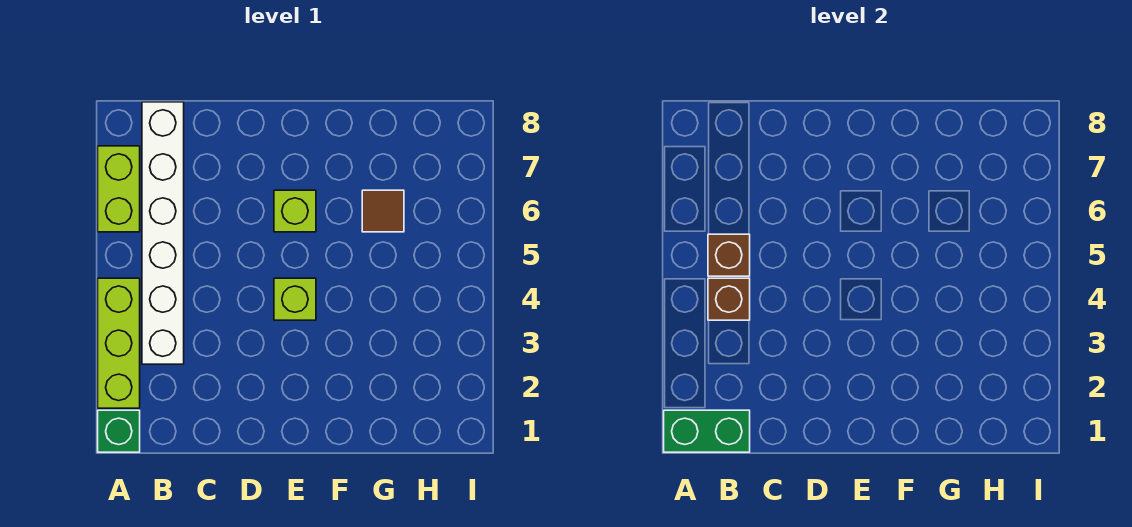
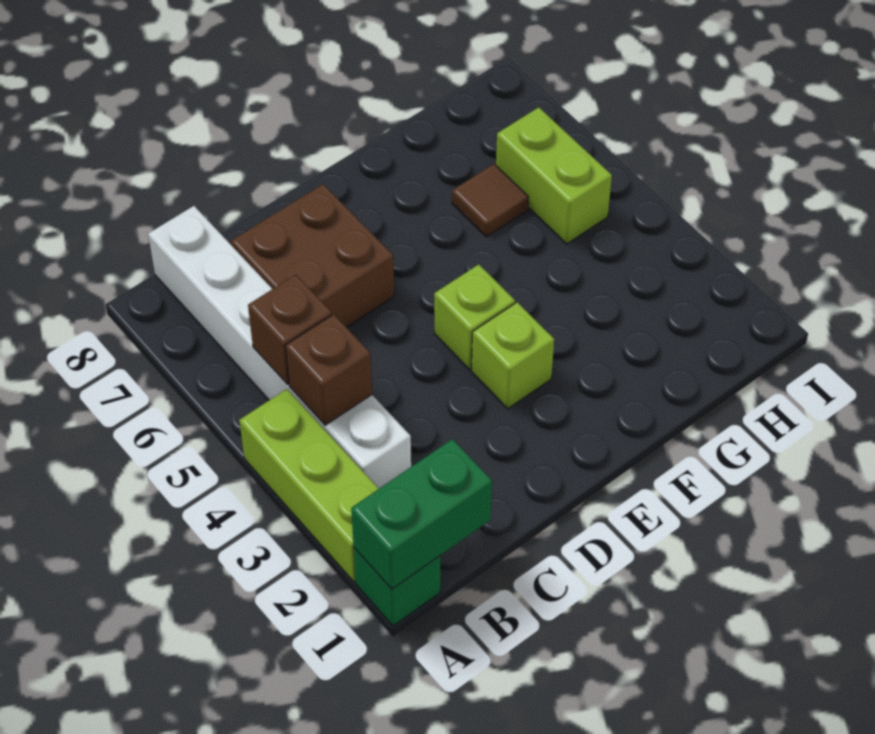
lime 1x2 brick [98,146,140,232] -> lime 1x2 brick moved to [496,107,612,244]
none -> brown 2x2 brick [231,184,394,327]
lime 1x1 brick [274,190,316,232] -> lime 1x1 brick moved to [472,302,554,409]

